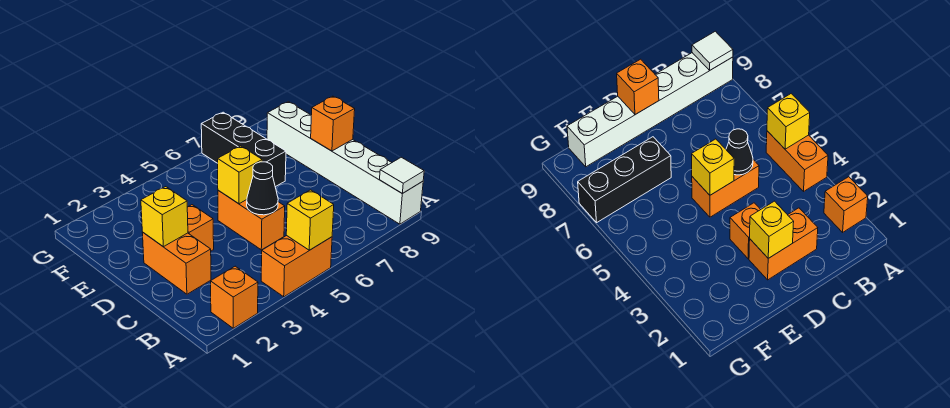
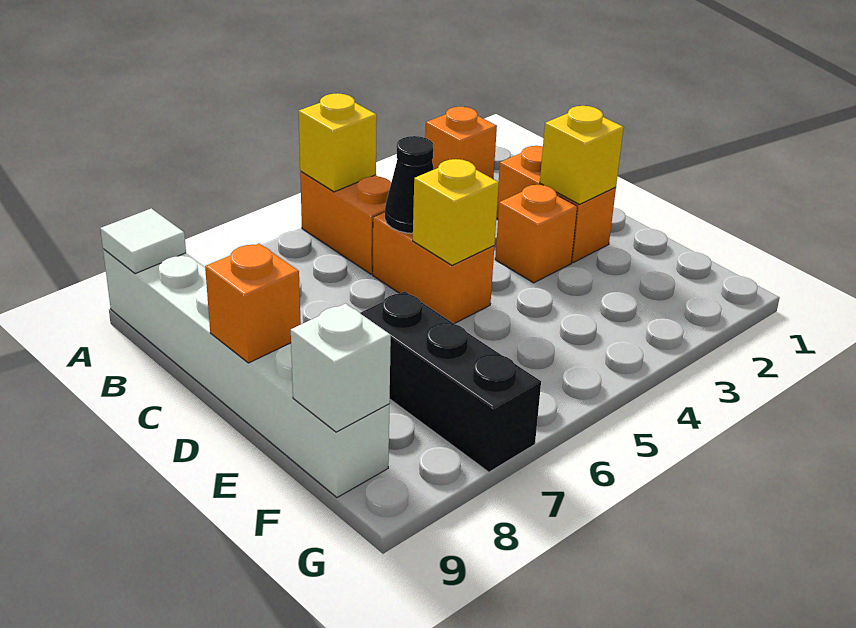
orange 1x2 brick [261,236,332,297] -> orange 1x2 brick turned to [300,172,391,274]
none -> white 1x1 brick [291,304,391,432]

